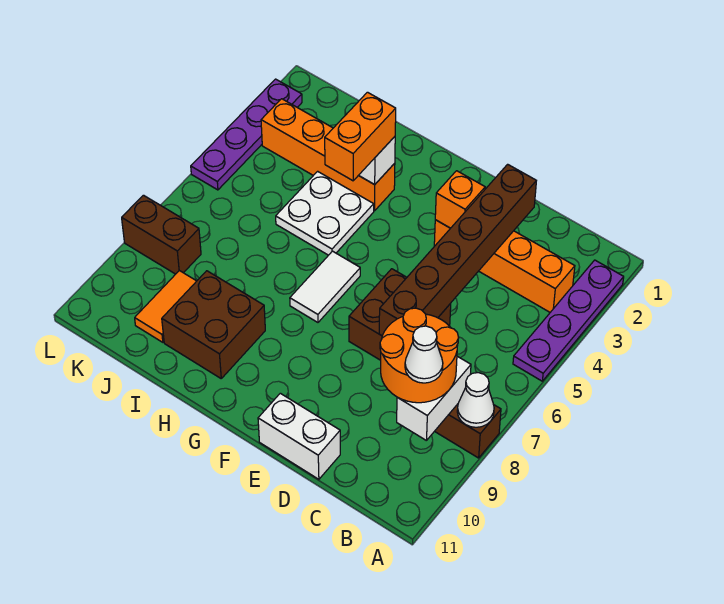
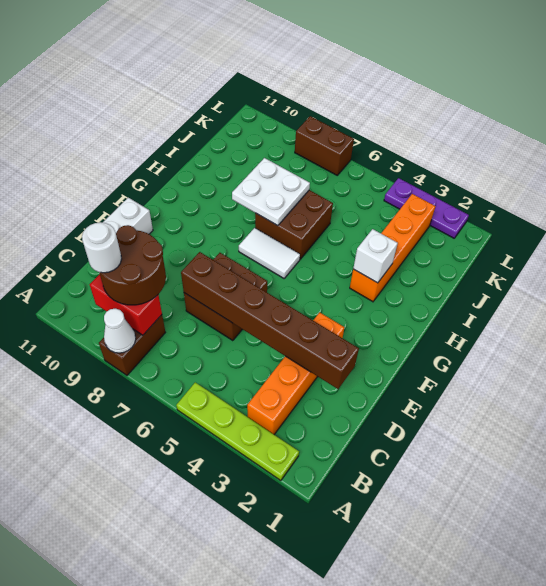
purple 1x4 plate [513,260,624,381] -> lime 1x4 plate [176,382,299,481]
white 1x2 brick [397,356,471,441] -> red 1x2 brick [90,274,162,335]
orange 2x2 round brick [380,308,459,403] -> brown 2x2 round brick [99,225,166,305]
white 1x1 cone [405,326,443,383] -> white 1x1 round brick [82,222,121,273]
orange 1x1 brick [435,171,485,228] -> none
orange 1x2 brick [325,92,396,181] -> none
white 2x2 plate [276,171,374,255] -> white 2x2 plate moved to [232,158,310,226]
brown 2x2 brick [162,271,265,378] -> brown 2x2 brick moved to [255,190,333,259]
orange 1x2 tile [135,271,196,342] -> none
brown 1x2 brick [122,195,201,274] -> brown 1x2 brick turned to [295,116,354,175]
purple 1x4 plate [191,79,302,190] -> purple 1x3 plate [384,178,469,238]

